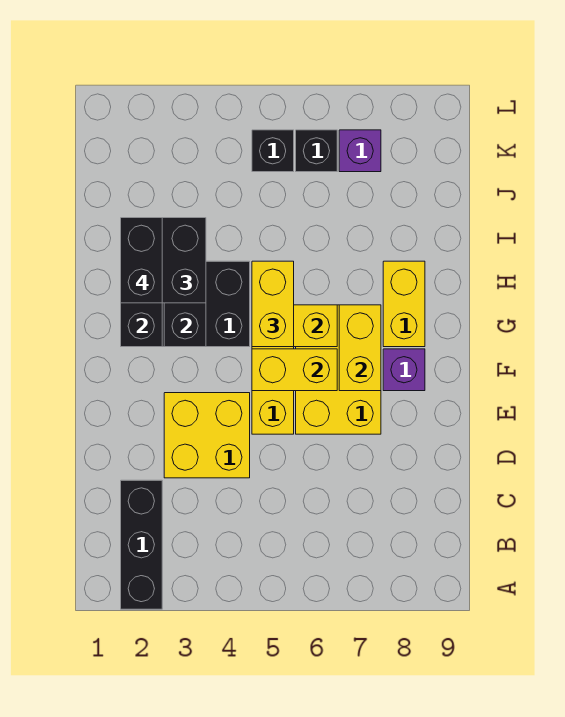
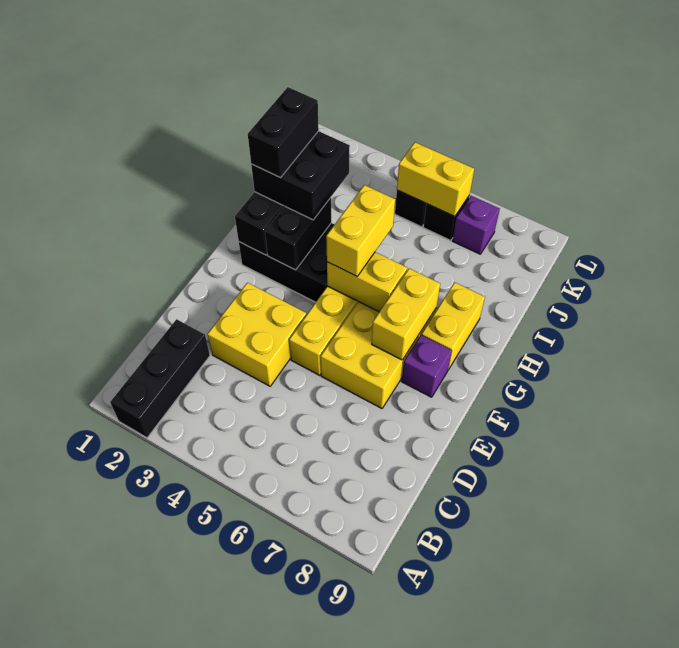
yellow 1x2 brick [252,349,337,391] -> yellow 1x2 brick moved to [397,142,474,217]

